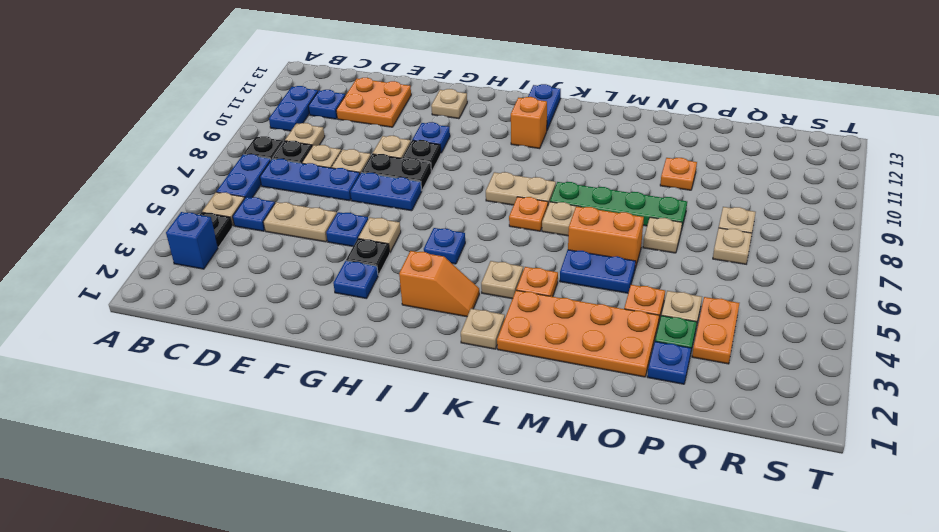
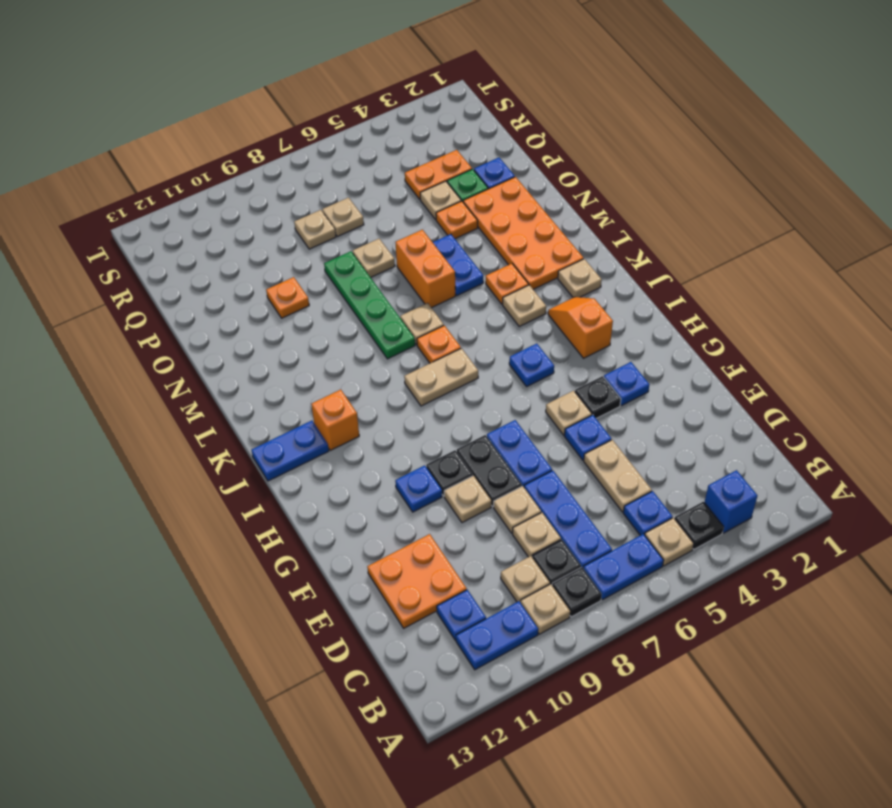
tan 1x1 plate [431,89,467,119] -> tan 1x1 plate moved to [521,584,570,634]
tan 1x2 plate [486,172,556,205] -> tan 1x2 plate turned to [404,348,478,406]

